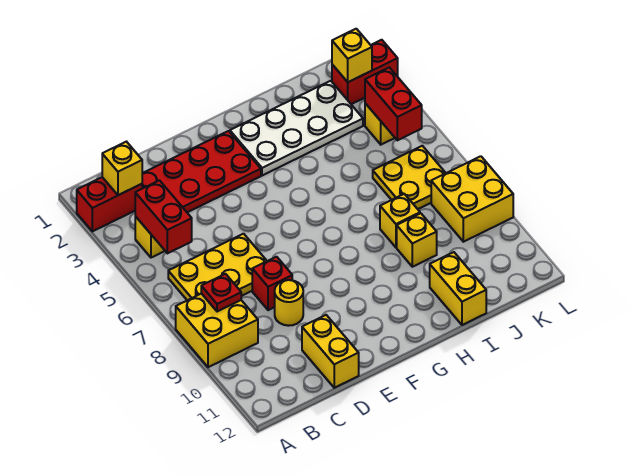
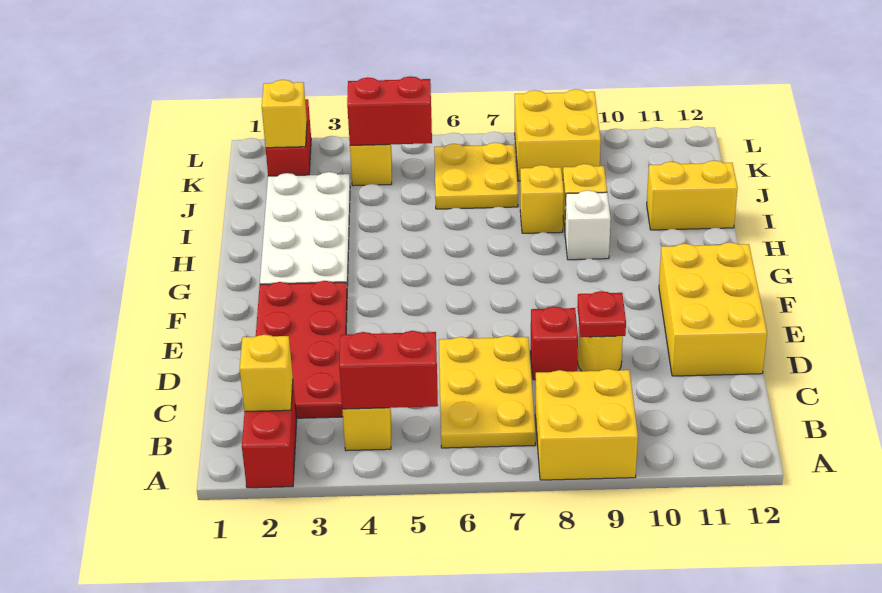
red 1x1 plate [201,274,241,312] -> red 1x1 plate moved to [577,291,626,337]
yellow 1x2 brick [302,315,359,388] -> yellow 2x3 brick [659,242,767,376]
none -> white 1x1 brick [565,190,611,260]

